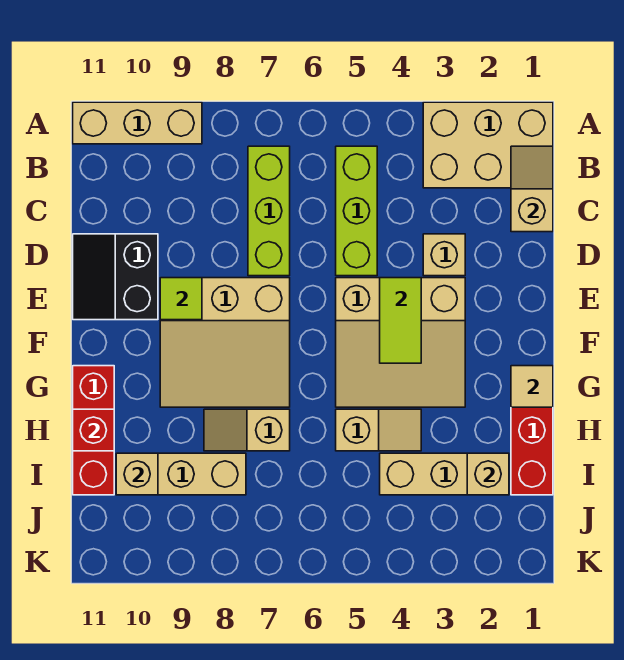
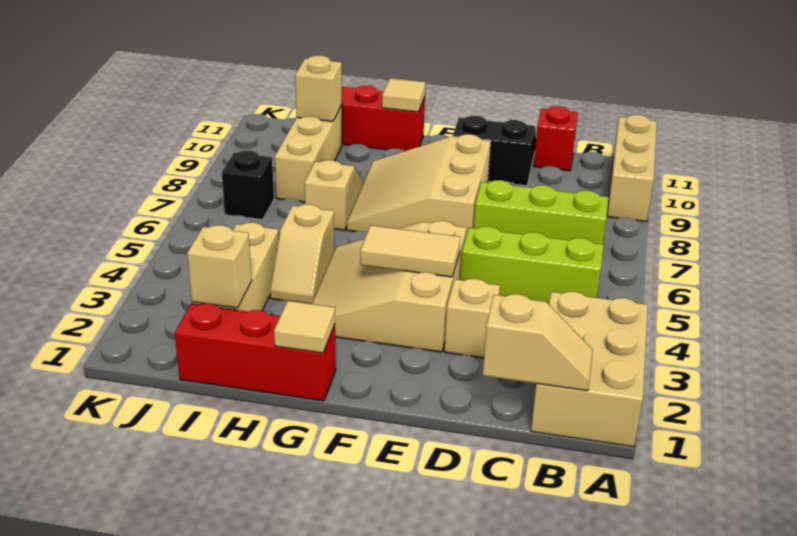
lime 1x2 tile [380,278,421,363] -> tan 1x2 tile [360,225,460,277]
lime 1x1 tile [160,278,202,320] -> none
none -> tan 1x1 tile [382,78,426,112]
red 1x1 brick [73,409,114,451] -> red 1x1 brick moved to [534,106,578,171]
none -> black 1x1 brick [222,151,274,220]

